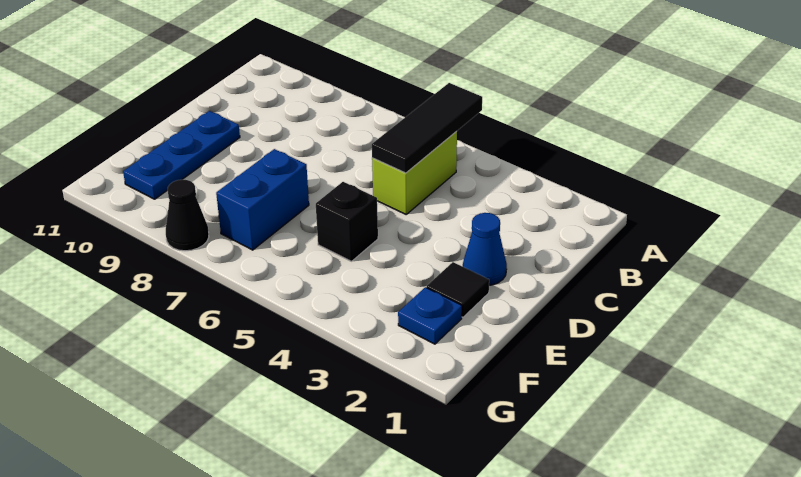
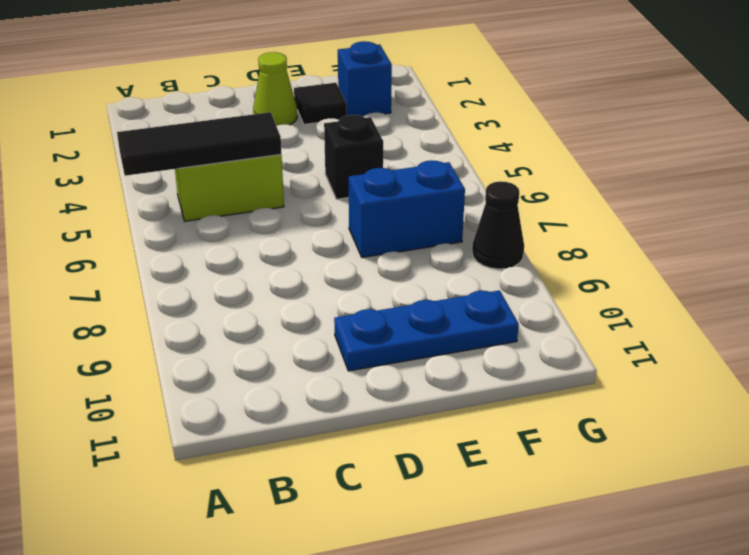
blue 1x1 cone [463,213,507,285] -> lime 1x1 cone [253,52,297,126]
blue 1x1 plate [398,287,462,344] -> blue 1x1 brick [338,41,392,117]

